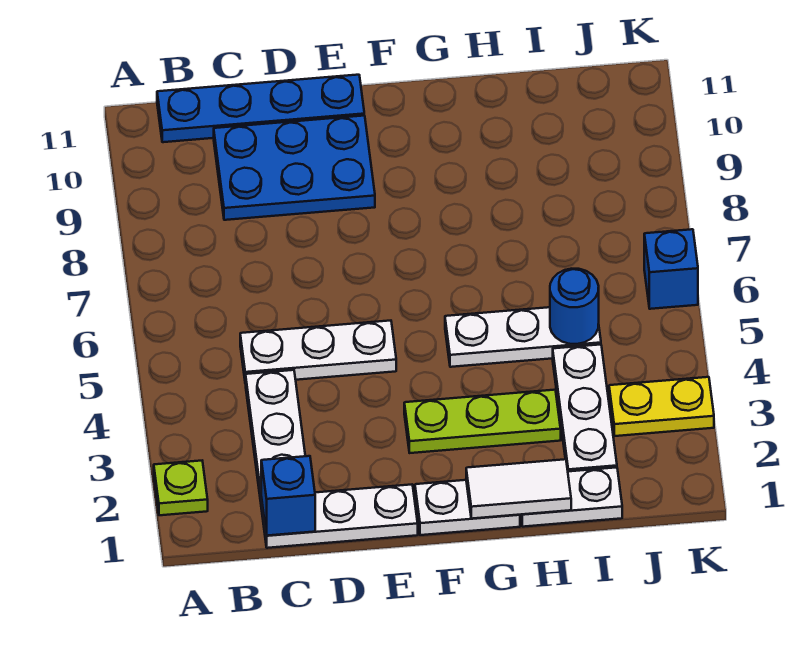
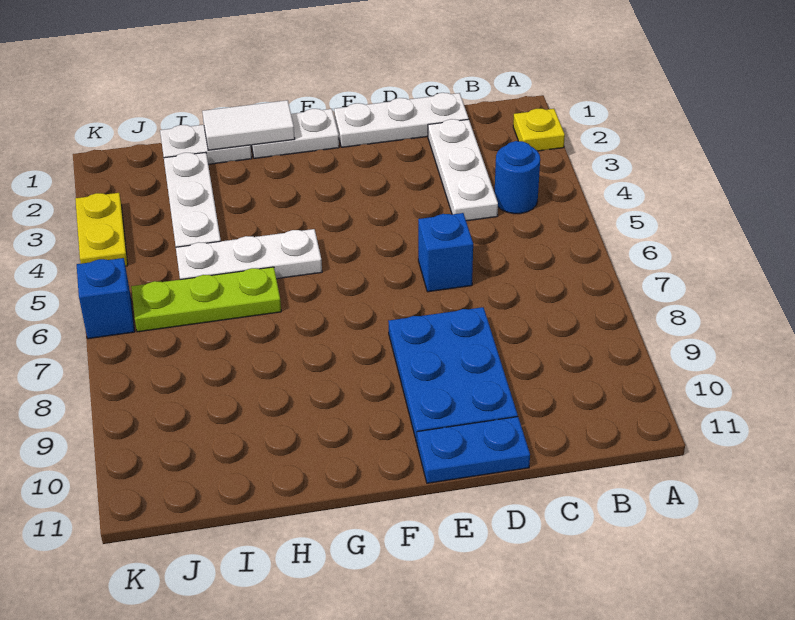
lime 1x1 plate [154,461,208,515] -> yellow 1x1 plate [513,109,565,151]
blue 1x4 plate [157,75,364,142] -> blue 1x2 plate [417,417,530,483]
blue 1x1 brick [261,456,315,536] -> blue 1x1 brick moved to [418,213,473,292]
white 1x3 plate [240,321,396,384] -> none
blue 2x3 plate [214,116,375,220] -> blue 2x3 plate turned to [388,307,518,443]
lime 1x3 plate [404,390,561,453] -> lime 1x3 plate moved to [131,267,281,332]
blue 1x1 round brick [550,269,599,344] -> blue 1x1 round brick moved to [495,141,540,214]
yellow 1x2 plate [609,377,714,436] -> yellow 1x2 plate turned to [75,193,128,266]

